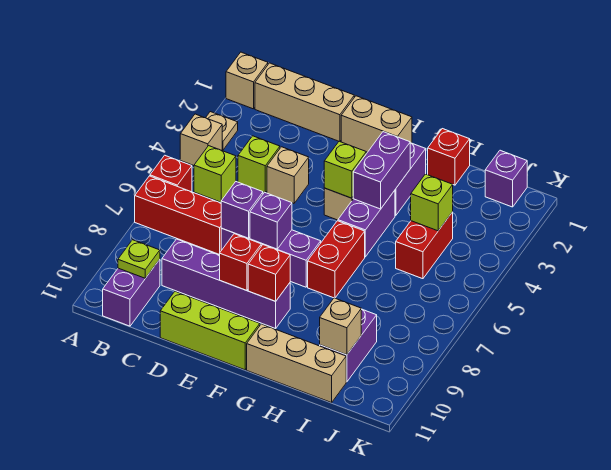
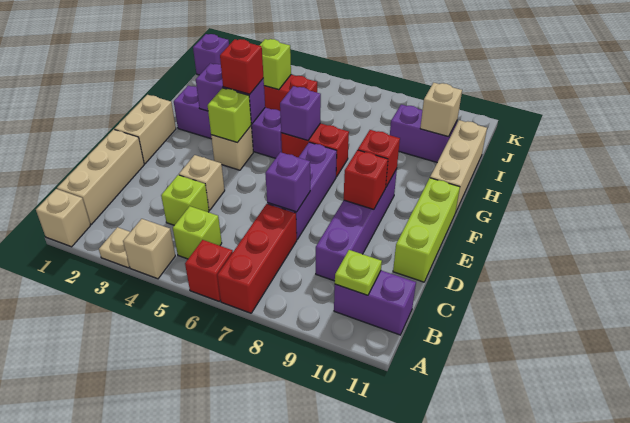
purple 1x1 brick [250,192,292,249] -> purple 1x1 brick moved to [280,86,321,140]
red 1x1 brick [428,129,470,185] -> red 1x1 brick moved to [220,39,264,94]

